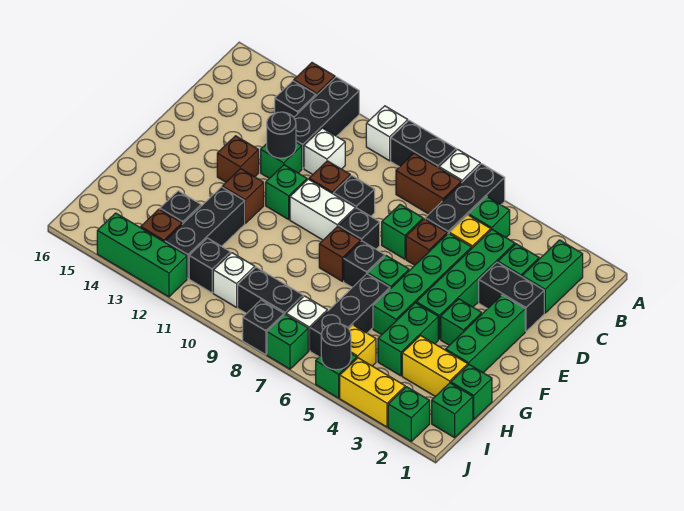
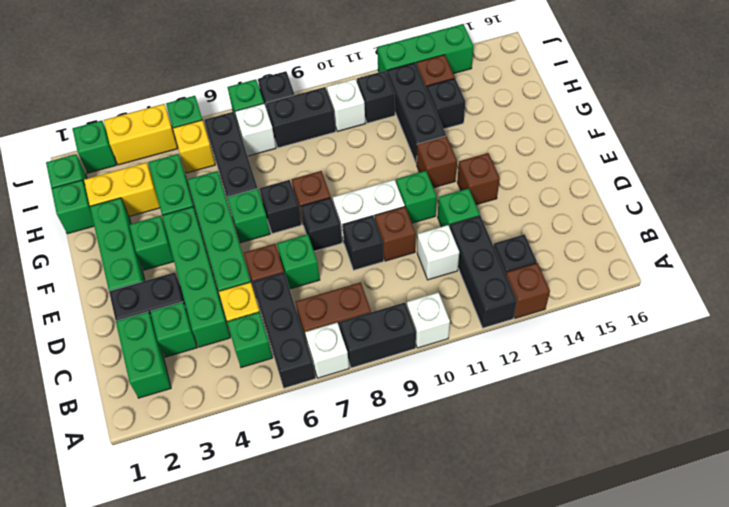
black 1x1 round brick [267,112,296,158] -> none
black 1x1 round brick [321,323,351,370] -> none

